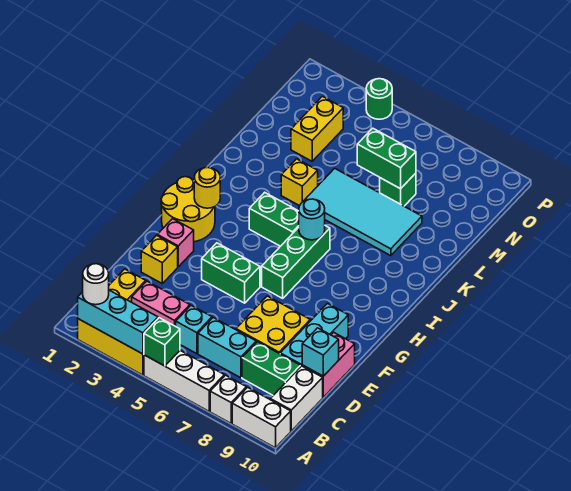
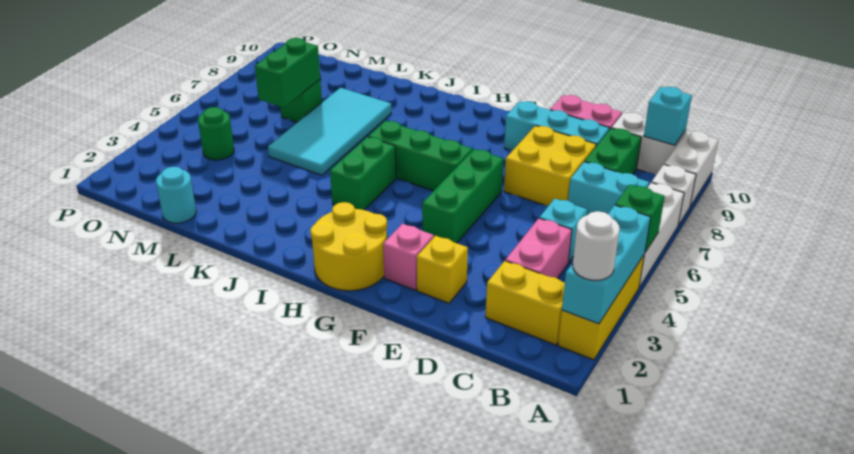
cyan 1x2 brick [198,318,256,378] -> cyan 1x2 brick turned to [568,162,649,215]
cyan 1x1 brick [302,328,339,376] -> cyan 1x1 brick moved to [644,87,692,145]
green 1x2 brick [202,243,260,303] -> green 1x3 brick [422,149,504,243]
yellow 1x1 round brick [194,168,220,208] -> none
cyan 1x1 round brick [299,199,325,240] -> cyan 1x1 round brick moved to [156,167,196,223]
yellow 1x1 brick [281,159,318,206] -> none
yellow 1x2 brick [291,96,343,161] -> none
green 1x1 round brick [366,79,392,119] -> green 1x1 round brick moved to [198,107,234,160]

